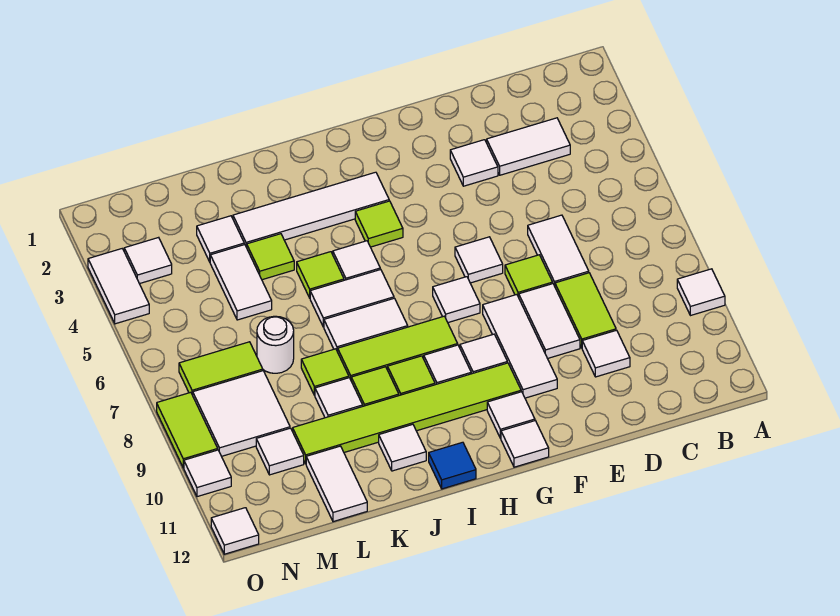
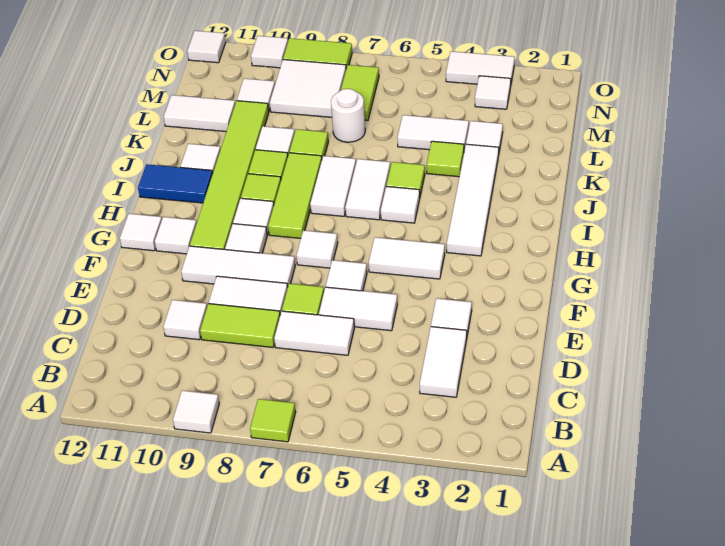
none -> white 1x2 tile [319,287,397,331]
none -> white 1x2 tile [369,237,445,279]
lime 1x1 tile [355,201,403,247] -> lime 1x1 tile moved to [250,399,296,442]
blue 1x1 tile [429,442,476,489] -> blue 1x2 tile [138,164,213,203]

